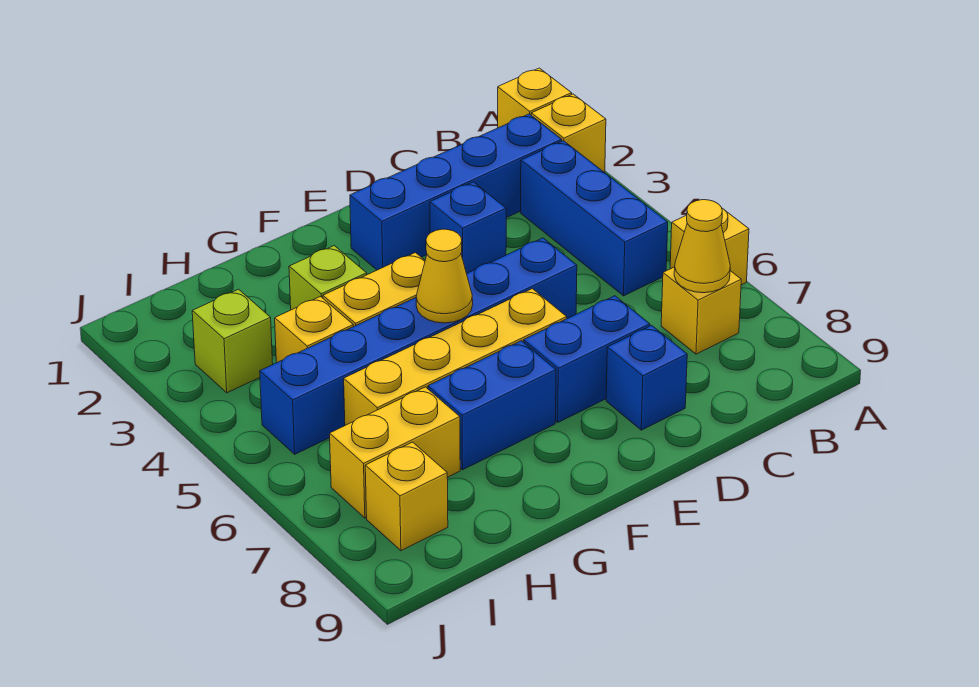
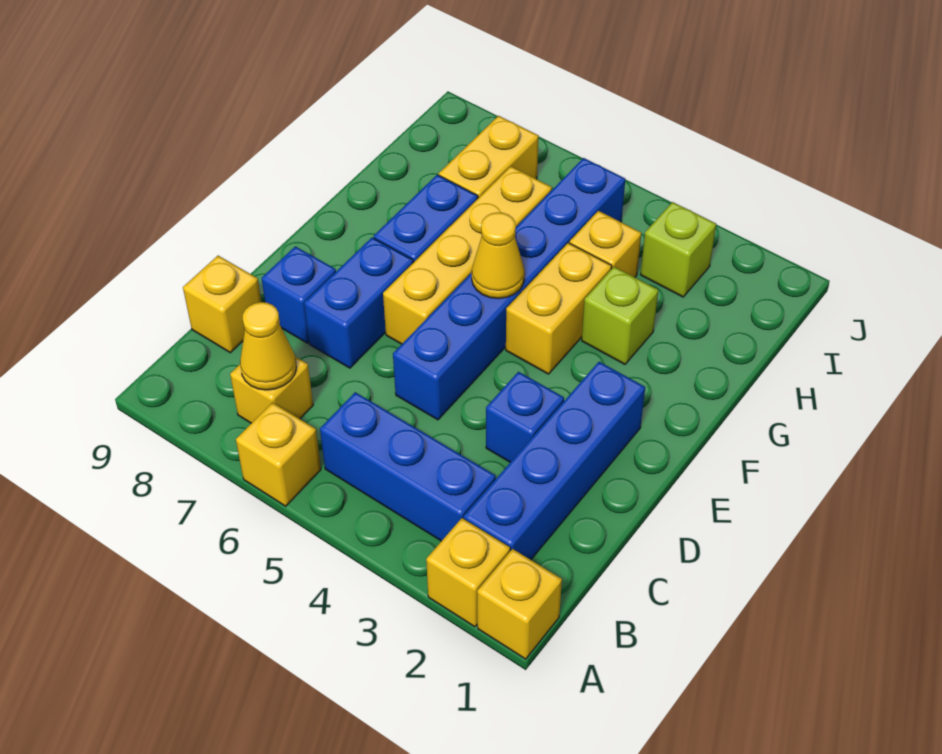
yellow 1x1 brick [365,442,448,551] -> yellow 1x1 brick moved to [183,256,261,353]

